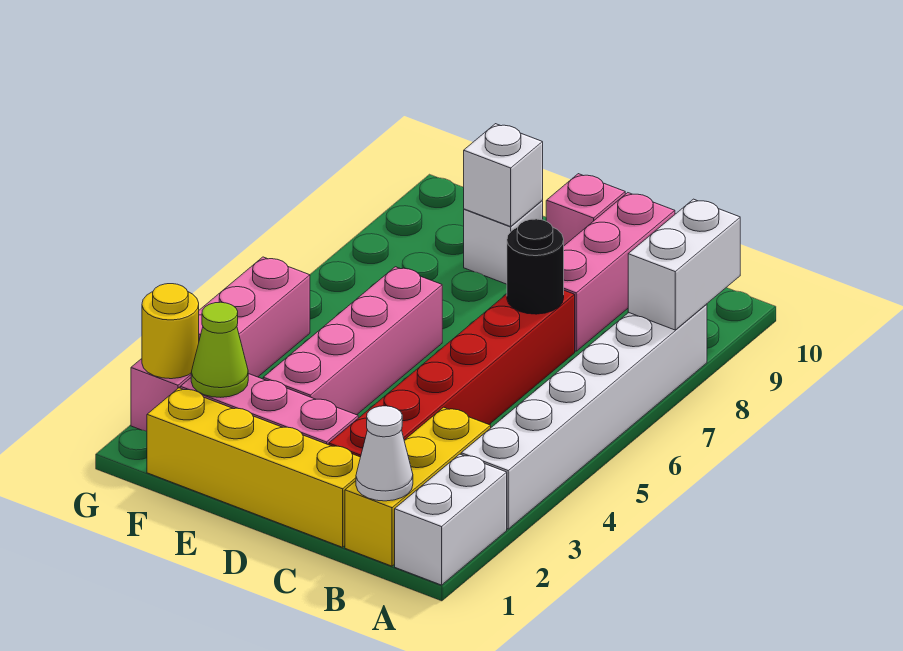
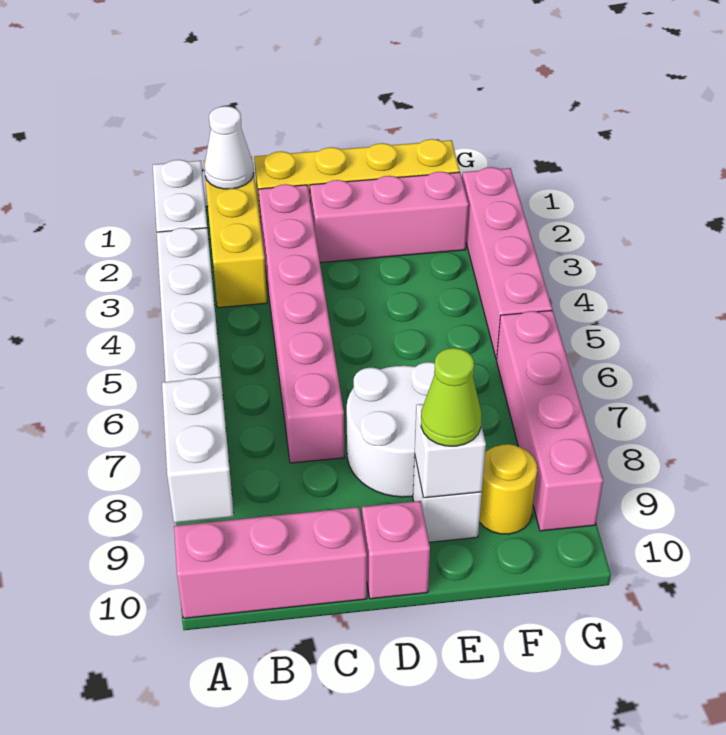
red 1x6 brick [329,290,575,457] -> pink 1x6 brick [258,184,344,463]
black 1x1 round brick [507,219,564,314] -> none
pink 1x3 brick [564,193,675,351] -> pink 1x3 brick turned to [174,507,367,618]
none -> white 2x2 round brick [347,362,435,497]
pink 1x4 brick [263,267,442,415] -> pink 1x4 brick moved to [497,310,603,531]
lime 1x1 cone [191,302,248,397] -> lime 1x1 cone moved to [421,348,481,446]
yellow 1x1 round brick [142,284,199,379] -> yellow 1x1 round brick moved to [479,444,537,534]

